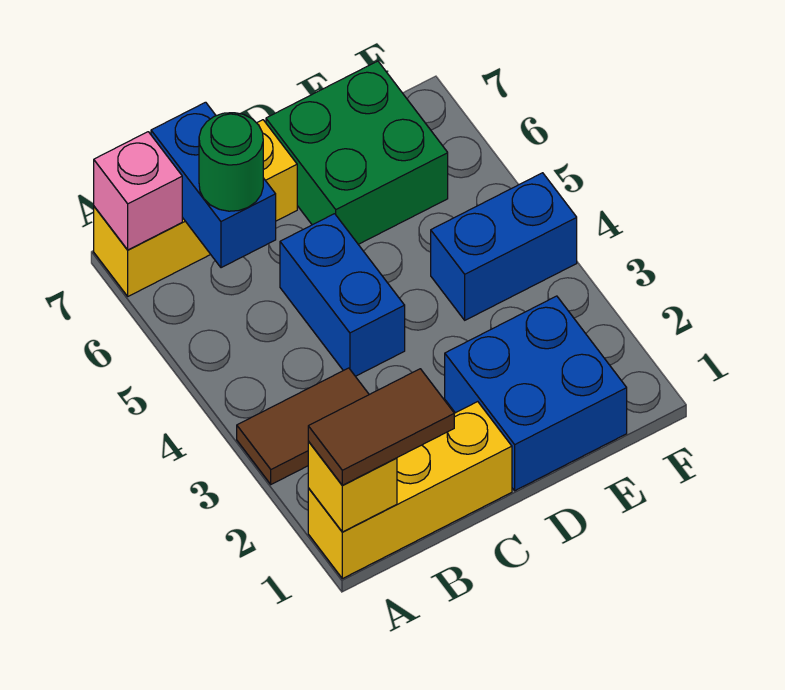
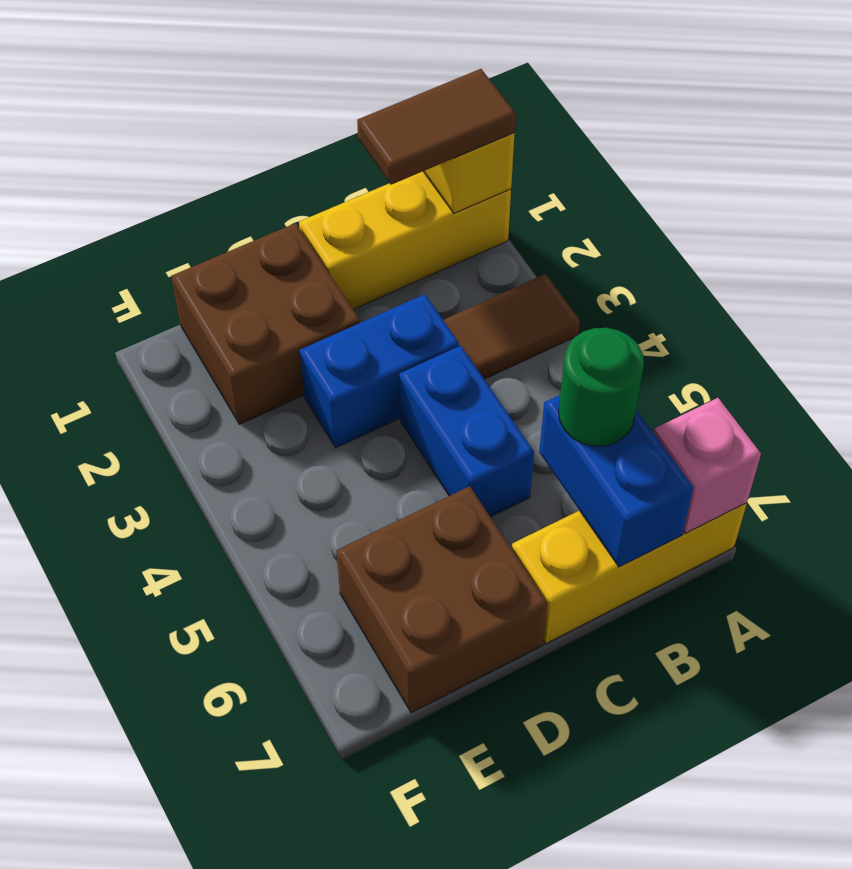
blue 2x2 brick [445,296,627,491] -> brown 2x2 brick [171,223,360,424]
green 2x2 brick [266,61,448,244] -> brown 2x2 brick [336,486,547,713]
blue 1x2 brick [431,173,577,320] -> blue 1x2 brick moved to [300,294,459,448]

